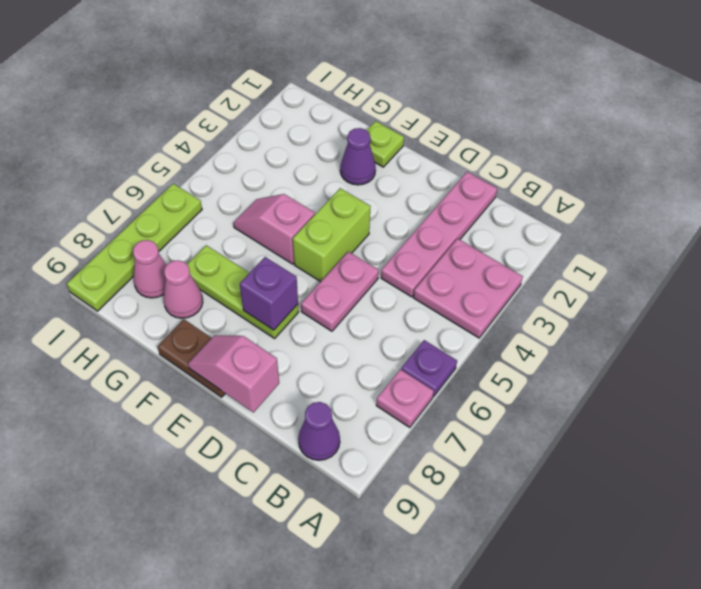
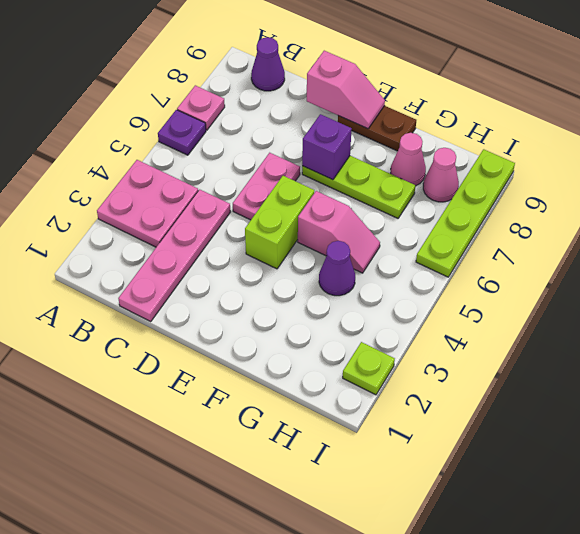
lime 1x1 plate [366,121,404,167] -> lime 1x1 plate moved to [343,342,395,395]
purple 1x1 cone [340,128,376,185] -> purple 1x1 cone moved to [319,241,355,296]

